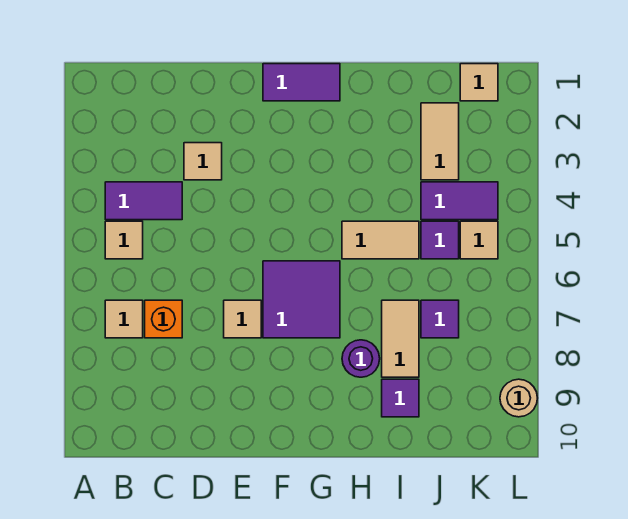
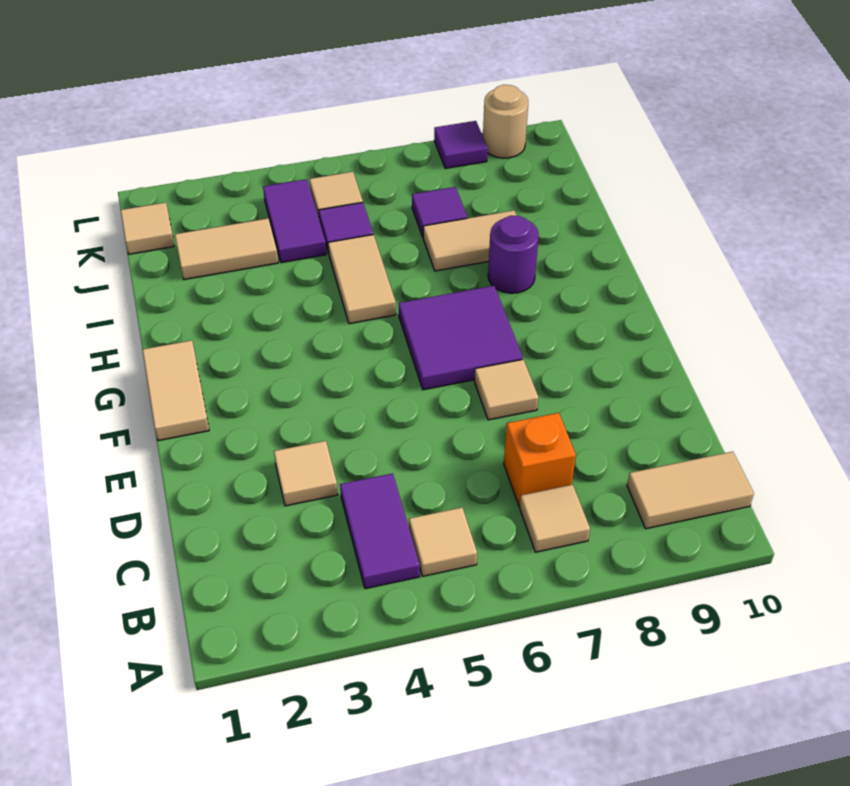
none -> tan 1x2 tile [627,452,754,529]
purple 1x2 tile [263,64,340,101] -> tan 1x2 tile [142,340,209,441]
purple 1x1 tile [382,379,419,417] -> purple 1x1 tile moved to [434,121,488,169]

